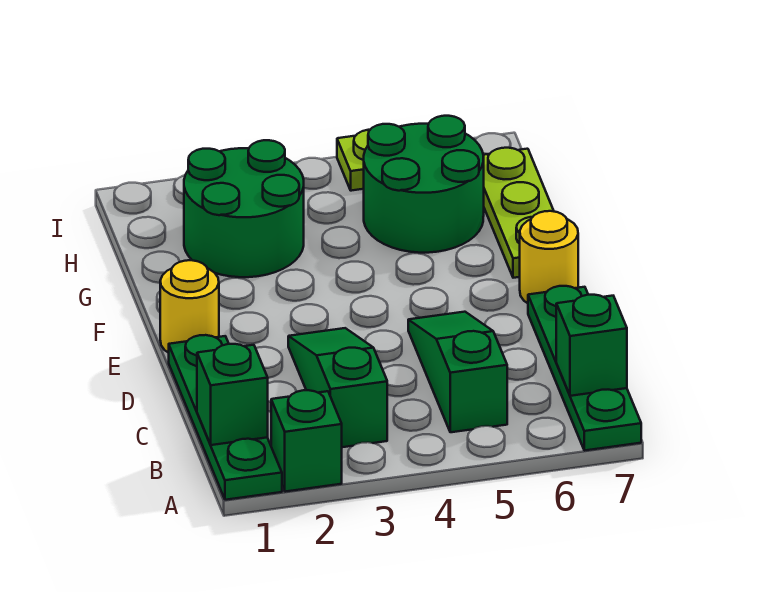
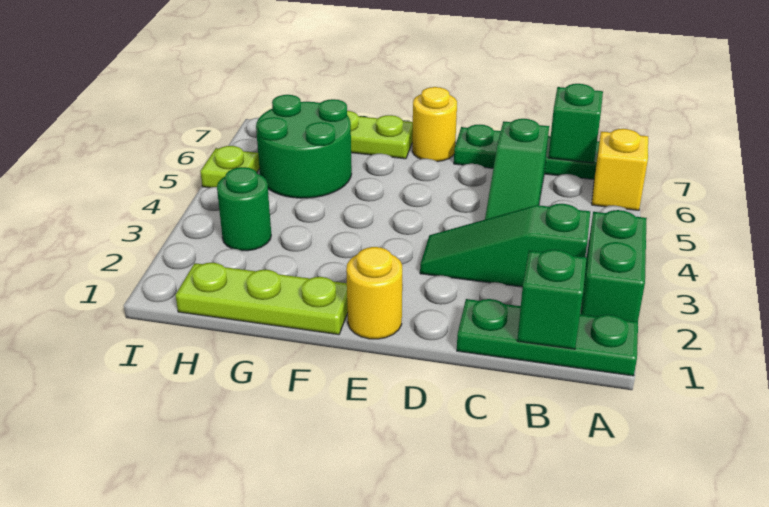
green 1x4 plate [169,335,282,500] -> green 1x3 plate [457,299,638,376]
green 1x1 brick [271,390,342,492] -> green 1x2 brick [581,210,647,322]
none -> yellow 1x1 brick [592,129,648,210]
green 1x3 slope [408,312,507,432] -> green 1x3 slope turned to [485,119,549,219]
none -> lime 1x3 plate [175,263,348,335]
green 2x2 round brick [184,140,304,277] -> green 1x1 round brick [217,167,271,251]

